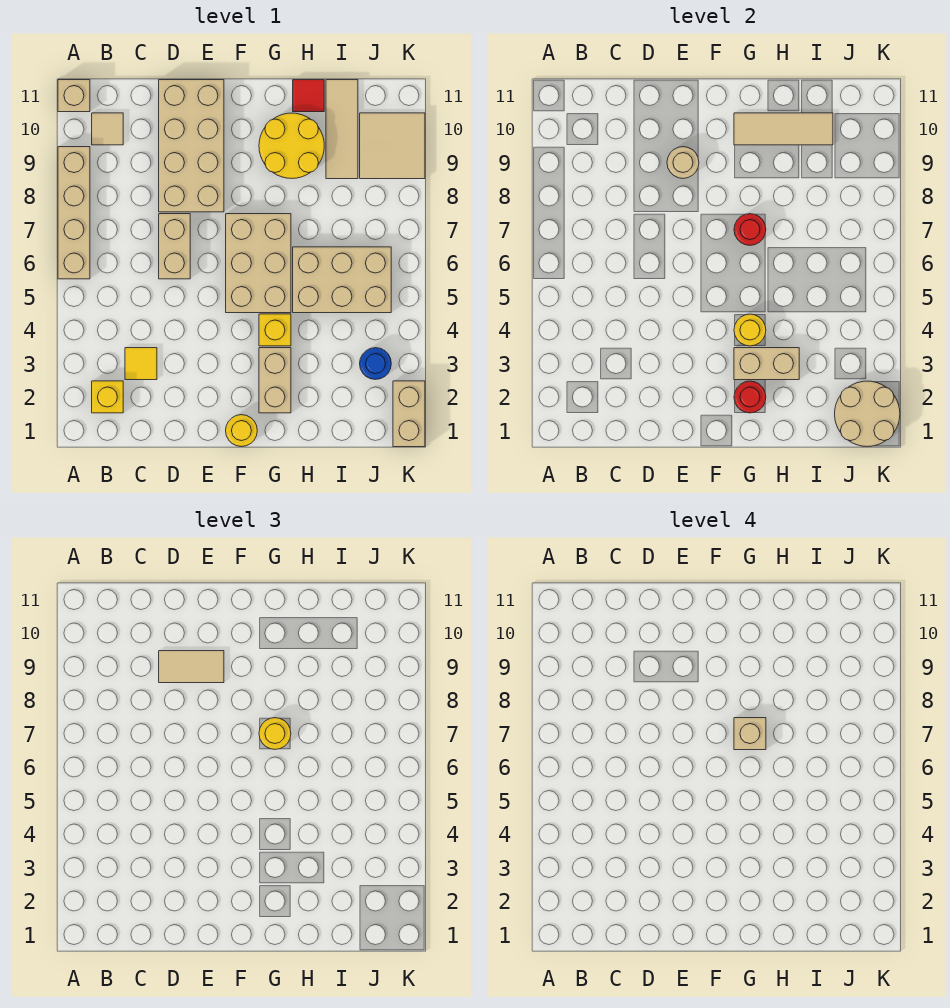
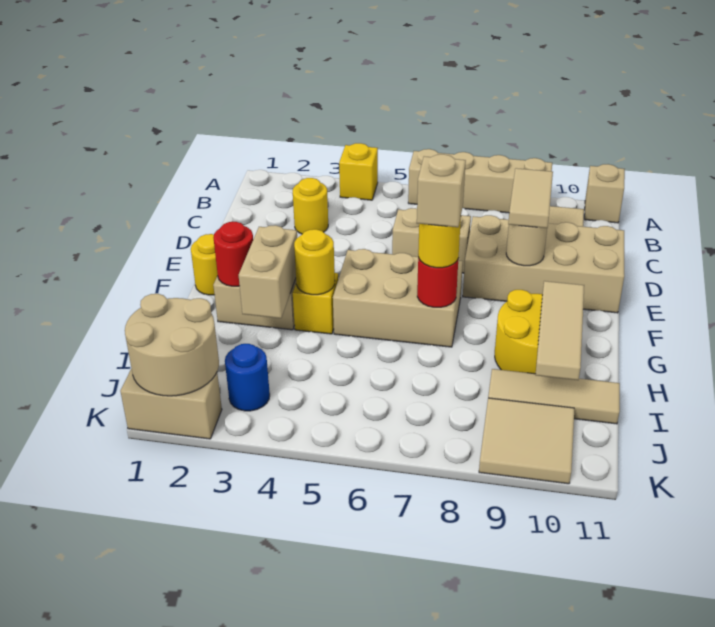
yellow 1x1 brick [92,381,123,413] -> yellow 1x1 brick moved to [339,143,378,200]
yellow 1x1 tile [125,348,157,380] -> yellow 1x1 round brick [293,178,328,234]
tan 2x3 brick [293,247,391,313] -> none
red 1x1 tile [293,80,324,112] -> none

